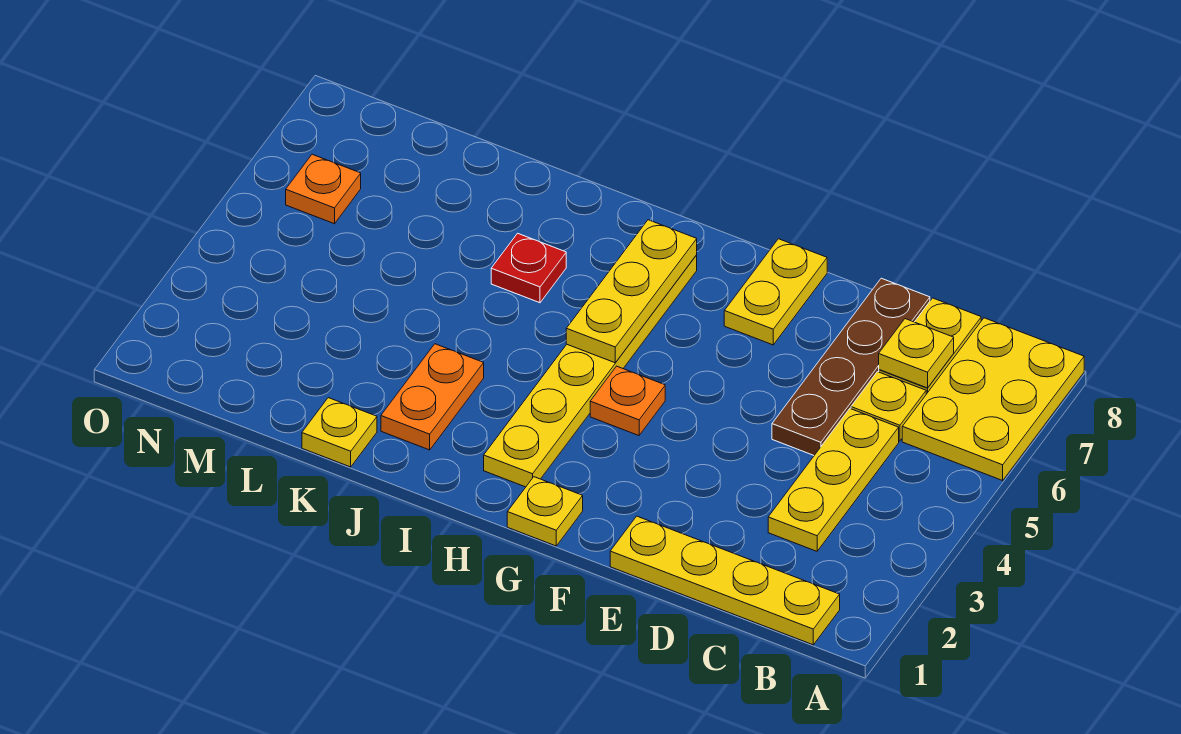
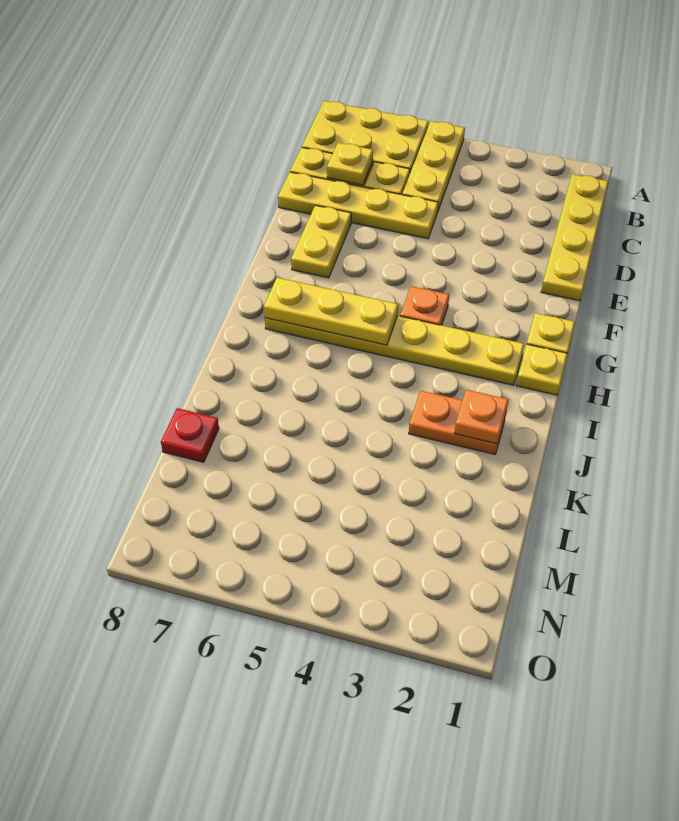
yellow 1x3 plate [768,409,899,551] -> yellow 1x3 plate turned to [402,121,465,210]
brown 1x4 plate [772,278,930,455] -> yellow 1x4 plate [278,172,438,239]
yellow 1x2 plate [724,239,827,345] -> yellow 1x2 plate turned to [291,205,351,278]
red 1x1 plate [491,233,566,303] -> red 1x1 plate moved to [161,408,219,462]
yellow 1x1 plate [302,398,377,467] -> yellow 1x1 plate moved to [516,344,568,395]
orange 1x1 plate [286,154,361,224] -> orange 1x1 plate moved to [454,390,509,444]

